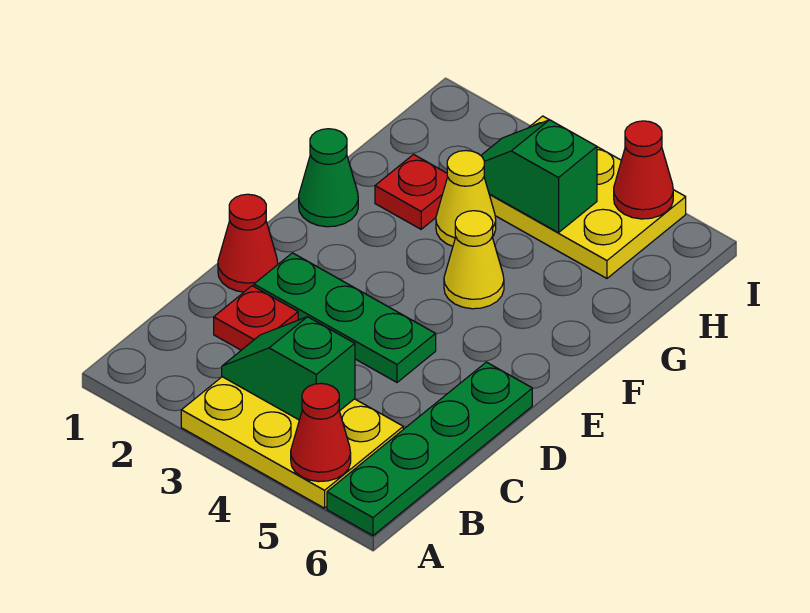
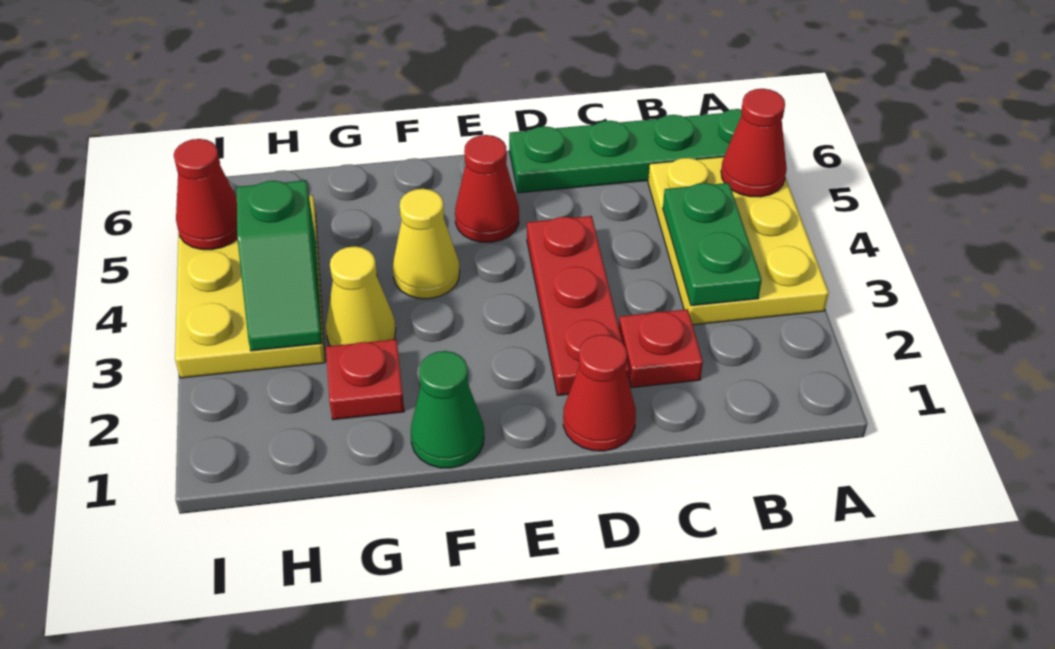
green 1x2 slope [222,317,355,420] -> green 1x2 plate [663,183,762,306]
green 1x3 plate [254,253,436,382] -> red 1x3 plate [527,216,629,395]
none -> red 1x1 cone [455,135,519,242]

